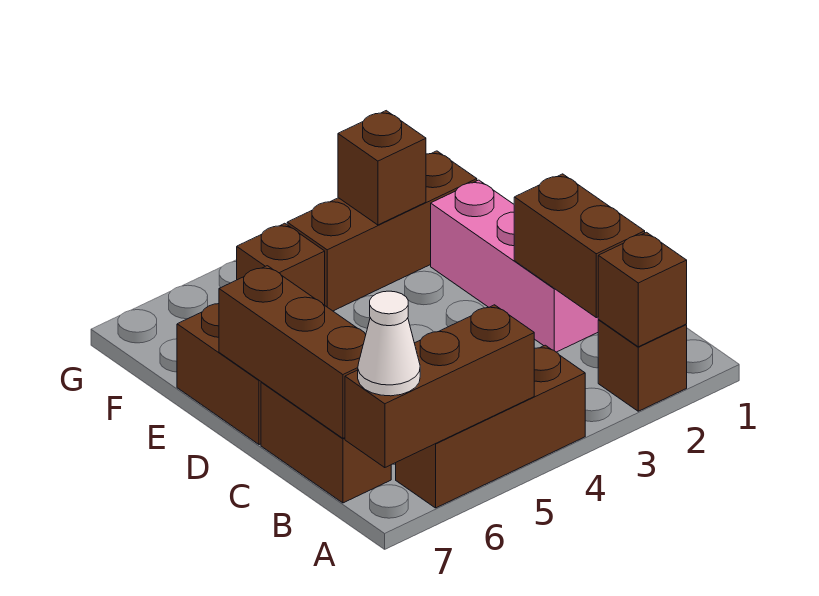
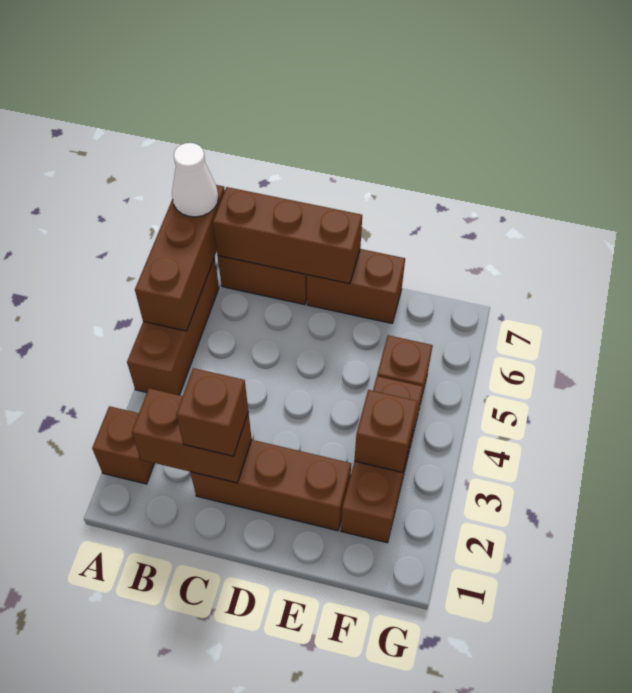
brown 1x1 brick [598,232,687,347] -> brown 1x1 brick moved to [176,368,248,456]
pink 1x3 brick [431,180,599,352] -> brown 1x3 brick [190,440,351,531]

